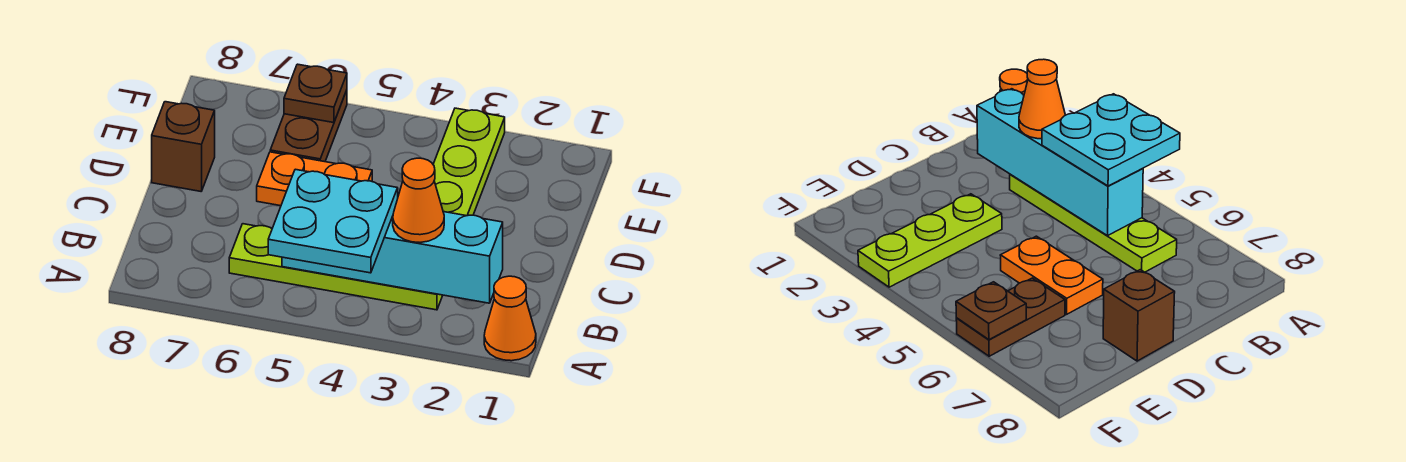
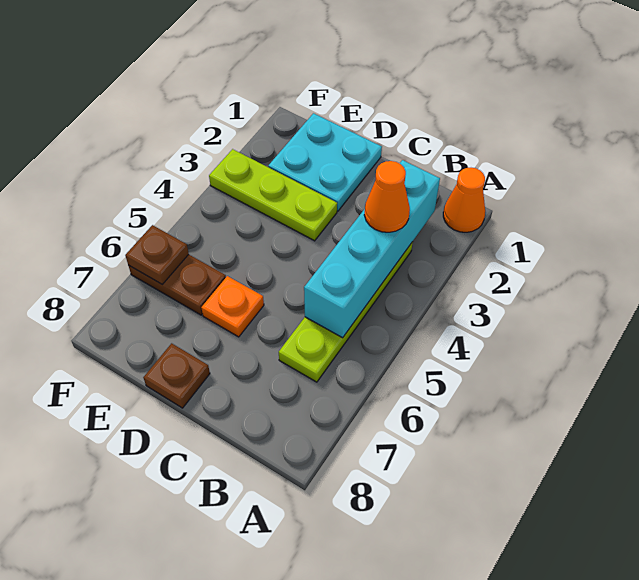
cyan 2x2 plate [268,169,398,273] -> cyan 2x2 plate moved to [268,113,382,211]
orange 1x2 plate [257,152,372,206] -> orange 1x1 plate [201,276,264,337]
brown 1x1 brick [152,102,215,191] -> brown 1x1 plate [143,343,210,408]

